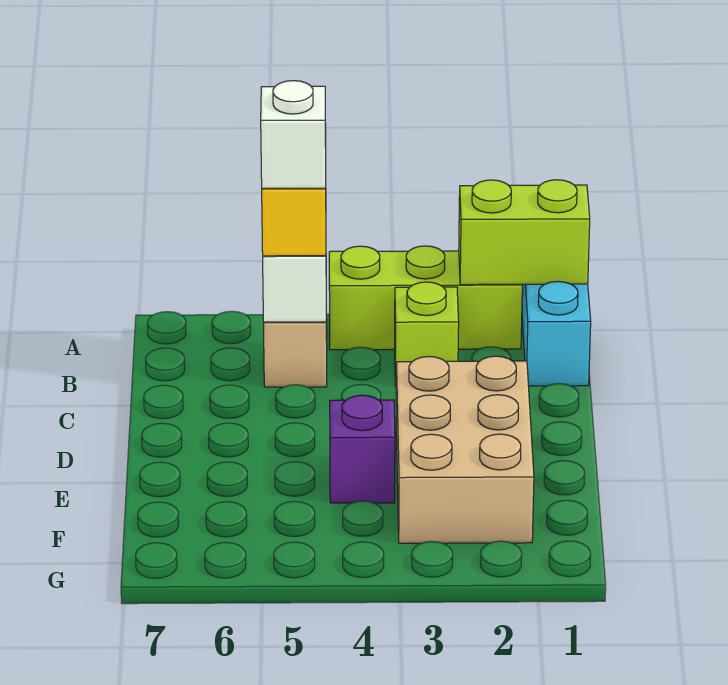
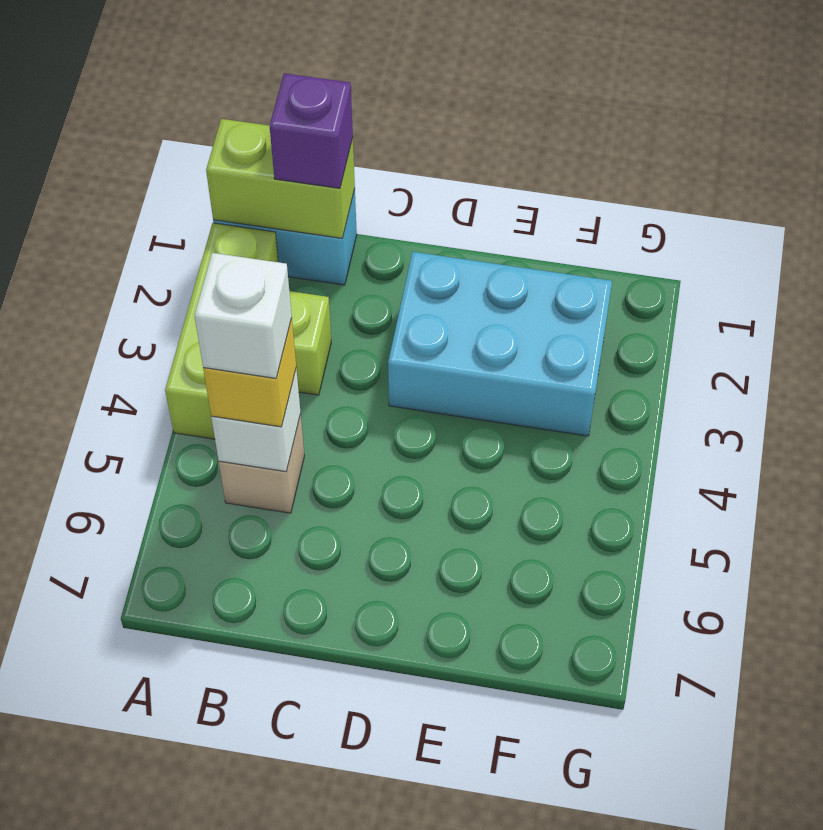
lime 1x2 brick [459,180,590,285] -> lime 1x2 brick turned to [206,119,355,238]
tan 2x3 brick [396,356,534,543] -> cyan 2x3 brick [388,252,612,436]
purple 1x1 brick [330,395,395,503] -> purple 1x1 brick moved to [270,73,353,188]

